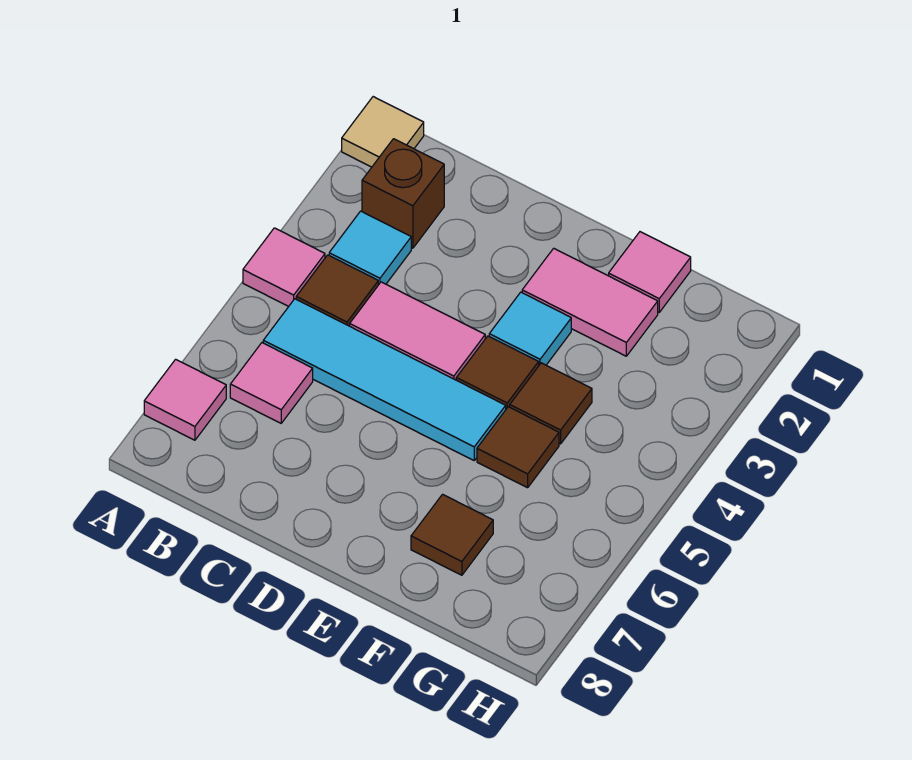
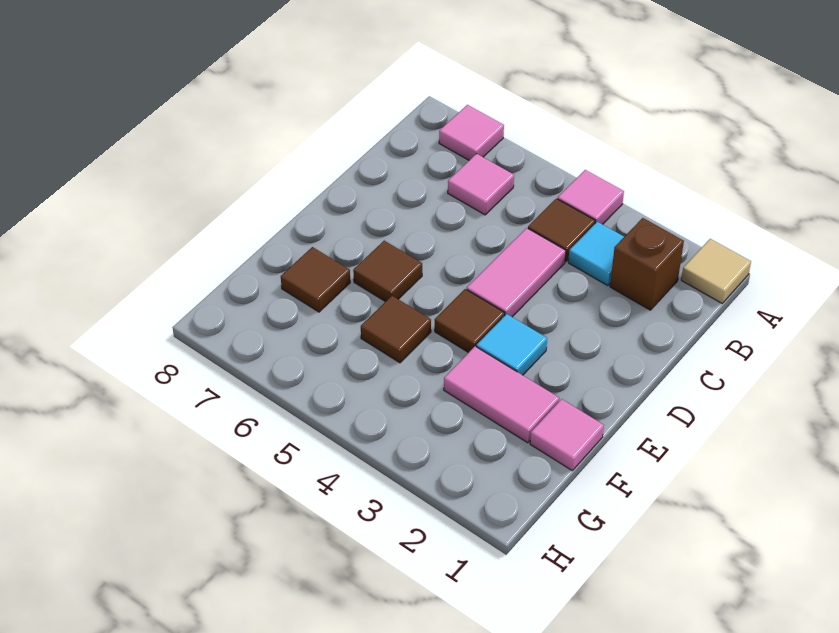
cyan 1x4 tile [263,299,506,460] -> none
pink 1x2 tile [522,248,658,356] -> pink 1x2 tile turned to [444,346,559,443]
brown 1x1 tile [510,363,592,444] -> brown 1x1 tile moved to [353,241,422,302]

